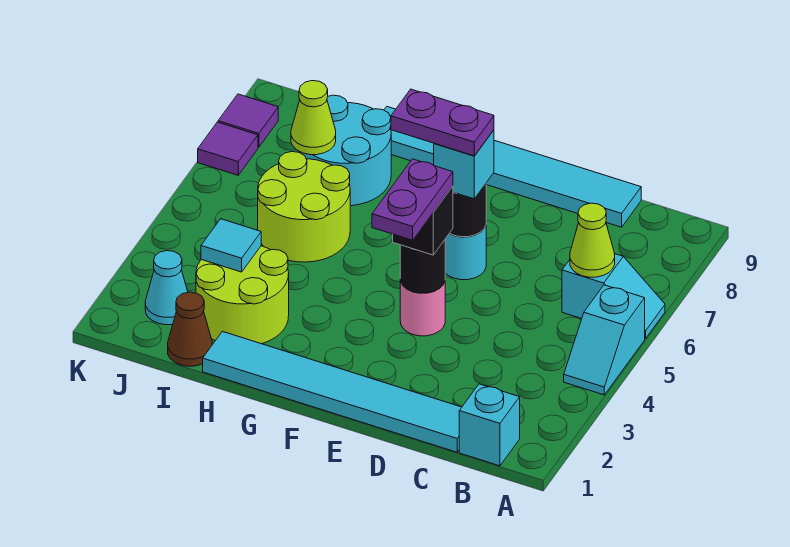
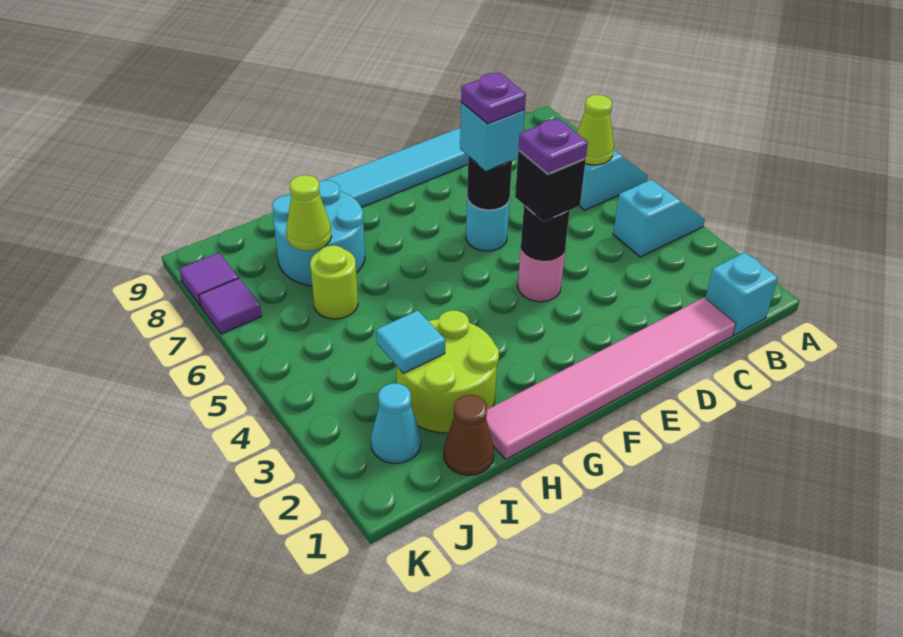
cyan 1x2 slope [564,285,645,395] -> cyan 1x2 slope turned to [613,180,705,257]
cyan 1x6 tile [203,331,462,452] -> pink 1x6 tile [486,298,736,459]
purple 1x2 plate [372,159,453,240] -> purple 1x1 plate [518,118,588,174]
purple 1x2 plate [391,89,494,156] -> purple 1x1 plate [461,72,526,124]
lime 2x2 round brick [258,152,350,262] -> lime 1x1 round brick [310,245,358,319]

